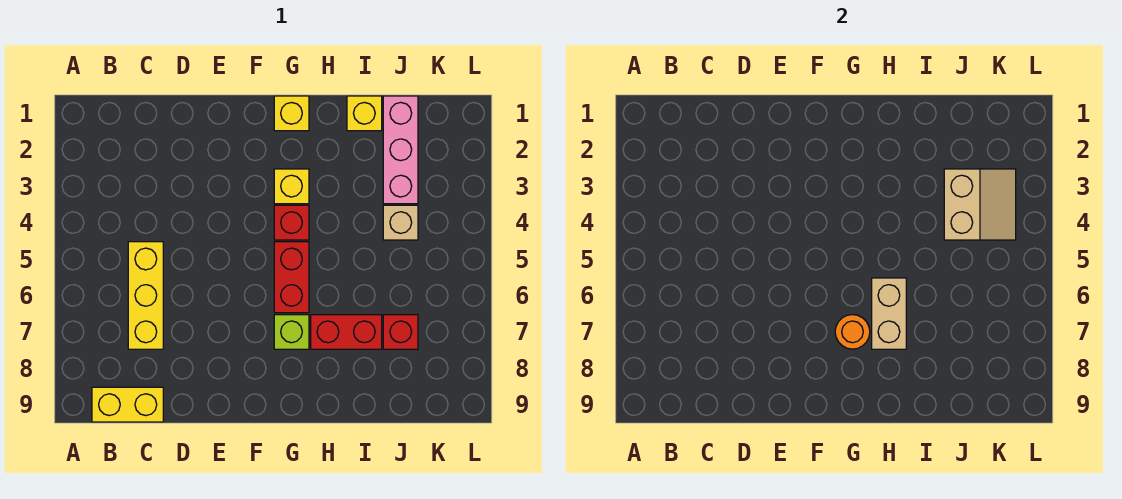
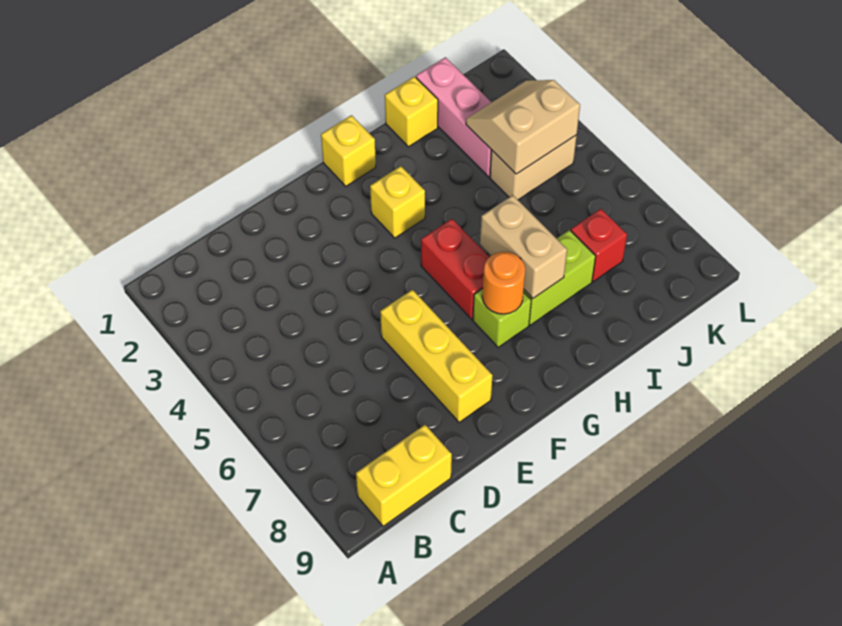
yellow 1x3 brick [128,242,163,349] -> yellow 1x3 brick moved to [380,290,493,422]
red 1x1 brick [274,205,309,240] -> none
red 1x2 brick [311,315,382,349] -> lime 1x2 brick [523,230,596,325]
tan 2x2 slope [944,169,1016,240] -> tan 2x2 slope turned to [466,80,580,174]
tan 1x1 brick [383,205,418,240] -> tan 1x2 brick [490,135,577,200]

